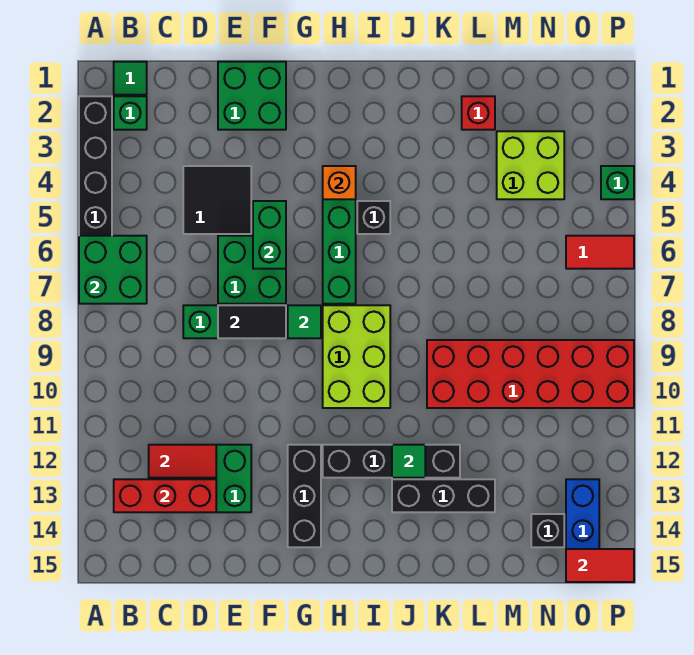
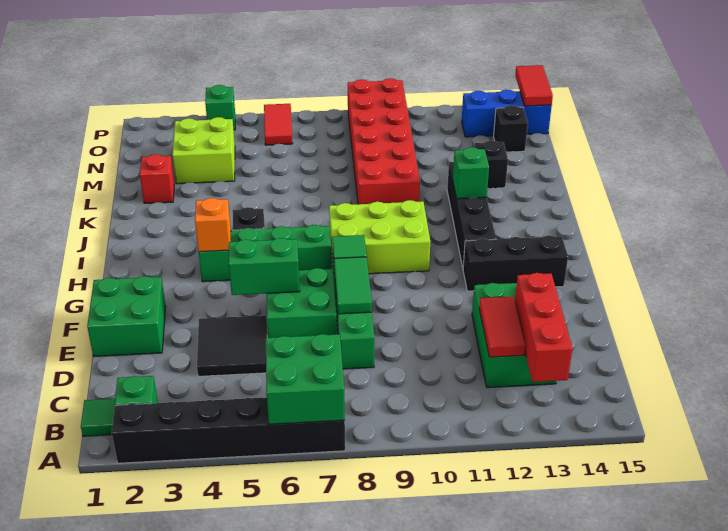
black 1x2 tile [218,305,286,338] -> green 1x2 tile [334,257,372,314]
green 1x1 tile [392,445,425,478] -> green 1x1 brick [453,147,489,199]
black 1x3 brick [392,479,495,512] -> black 1x1 brick [475,140,508,189]

